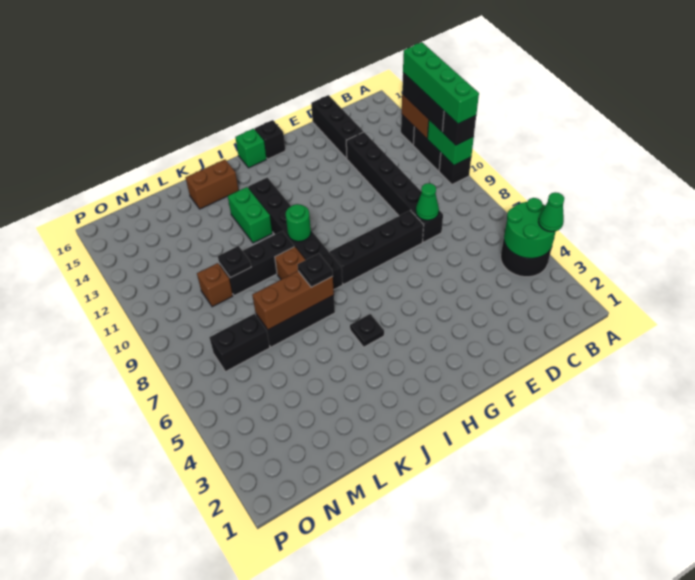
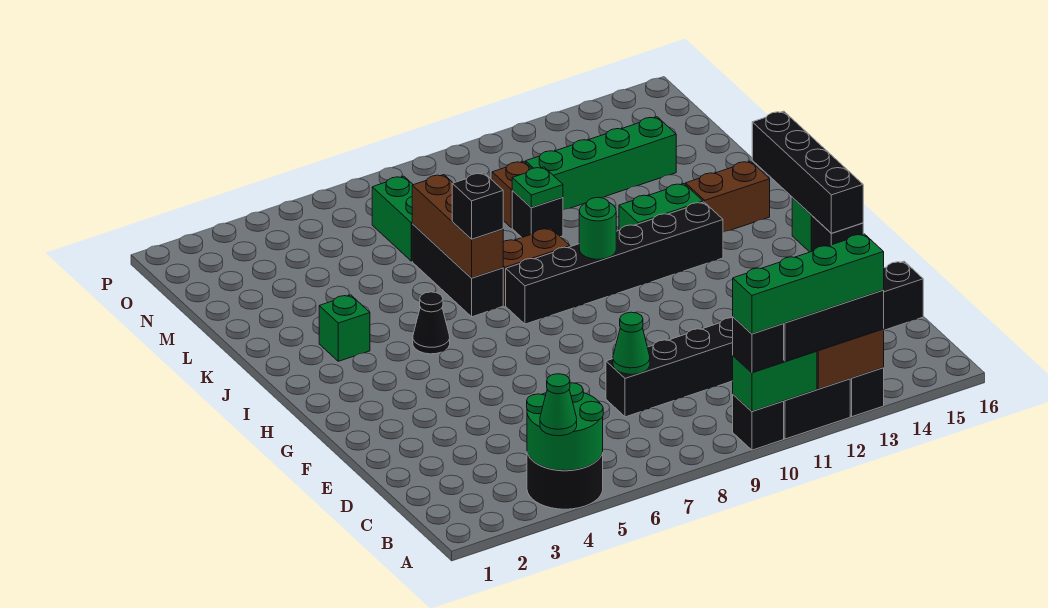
black 1x4 brick [330,210,424,284] -> black 1x4 brick moved to [752,111,863,233]
black 1x1 plate [350,314,384,347] -> black 1x1 cone [413,292,450,354]
none -> green 1x1 brick [319,295,370,361]
black 1x1 plate [298,254,333,287] -> black 1x1 brick [452,173,503,239]
black 1x3 brick [219,231,294,296] -> black 1x1 brick [512,191,563,237]
brown 1x2 brick [185,160,239,209] -> brown 1x2 brick turned to [686,161,770,232]
black 1x1 plate [218,246,251,278] -> green 1x1 plate [512,167,563,208]
black 1x2 brick [209,314,270,372] -> green 1x2 brick [372,176,413,261]
none -> green 1x4 brick [526,117,676,210]

